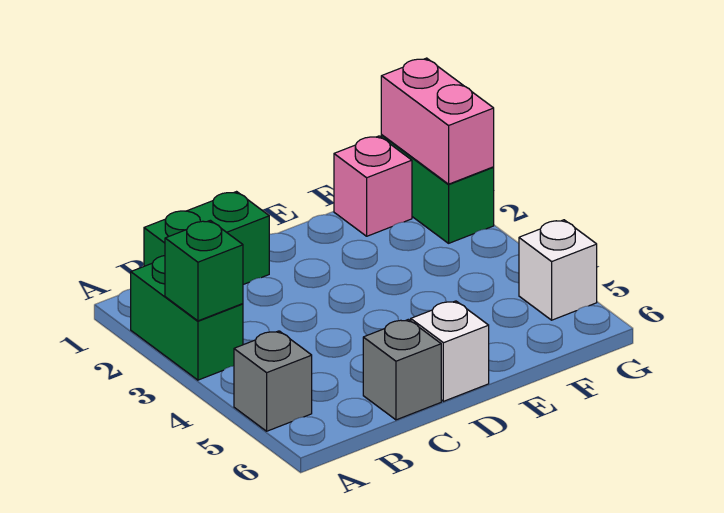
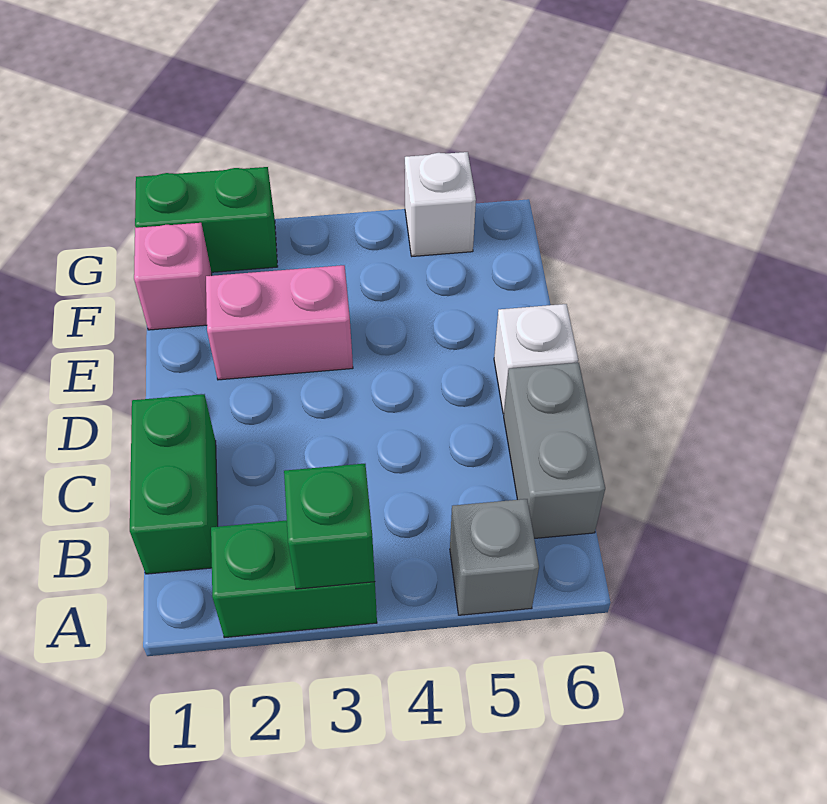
grey 1x1 brick [363,319,441,420] -> grey 1x2 brick [504,363,605,538]
pink 1x2 brick [381,58,494,184] -> pink 1x2 brick moved to [206,265,353,380]

